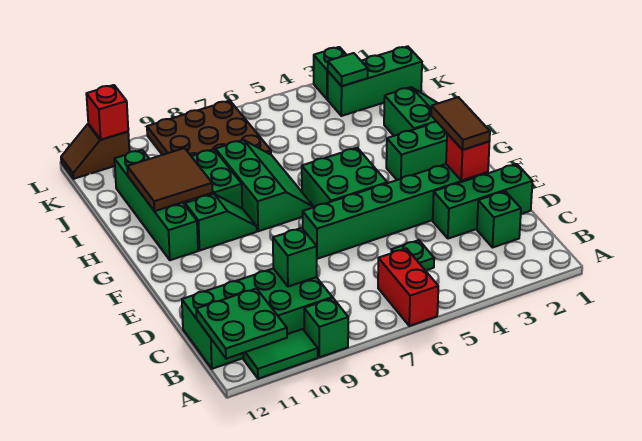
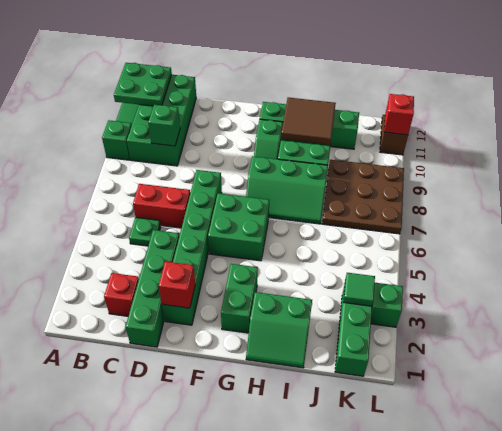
red 1x2 brick [378,248,438,326] -> red 1x2 brick moved to [133,184,190,228]
green 1x1 brick [477,191,521,248] -> red 1x1 brick [104,273,139,316]
green 1x3 brick [433,164,532,239] -> green 1x4 brick [126,230,179,347]
brown 1x2 tile [431,97,490,150] -> none

